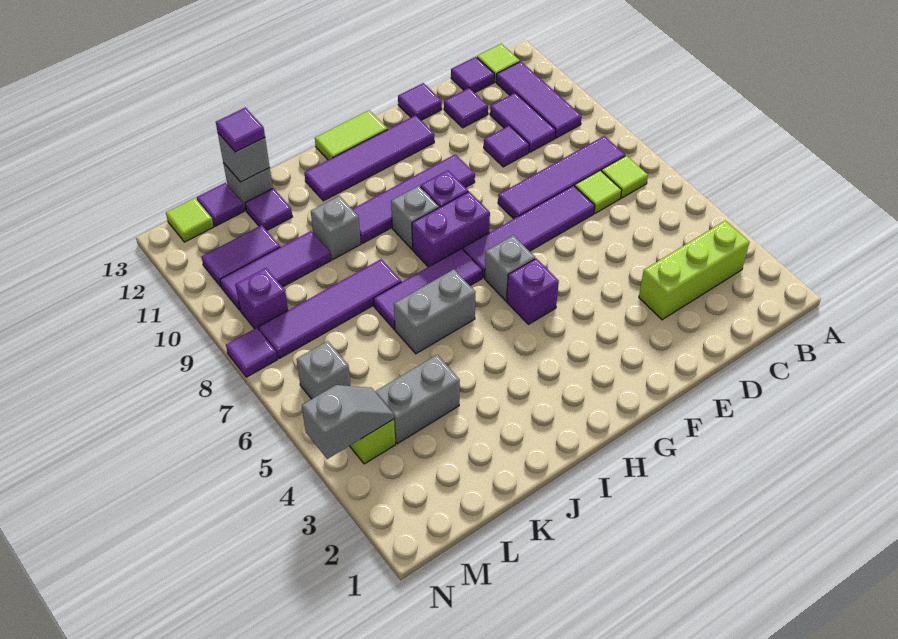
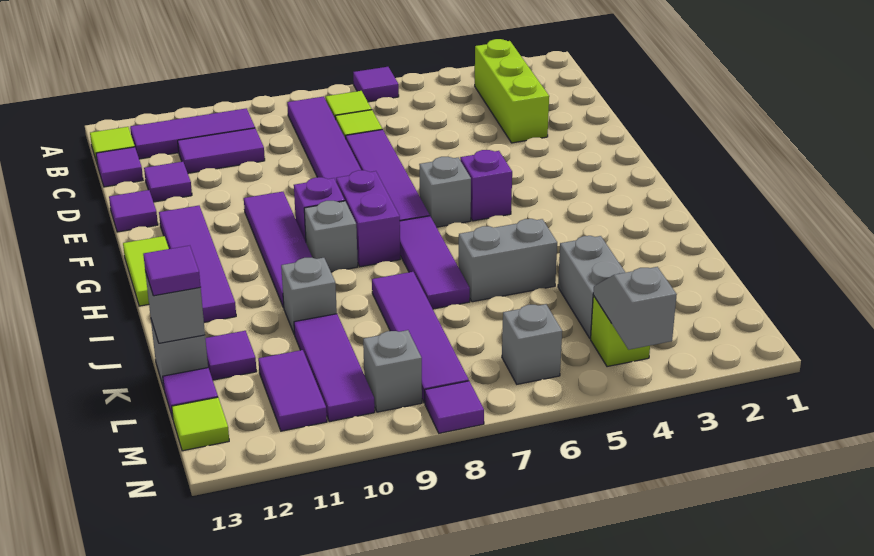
purple 1x1 tile [484,126,529,167] -> purple 1x1 tile moved to [353,67,399,102]
grey 1x2 brick [394,269,476,354] -> grey 1x2 brick turned to [459,219,557,302]
purple 1x1 brick [235,268,288,330] -> grey 1x1 brick [363,330,422,412]

